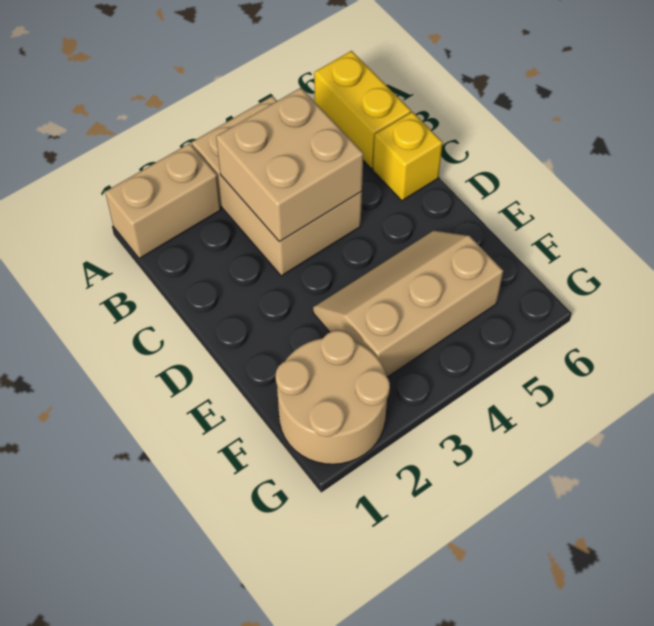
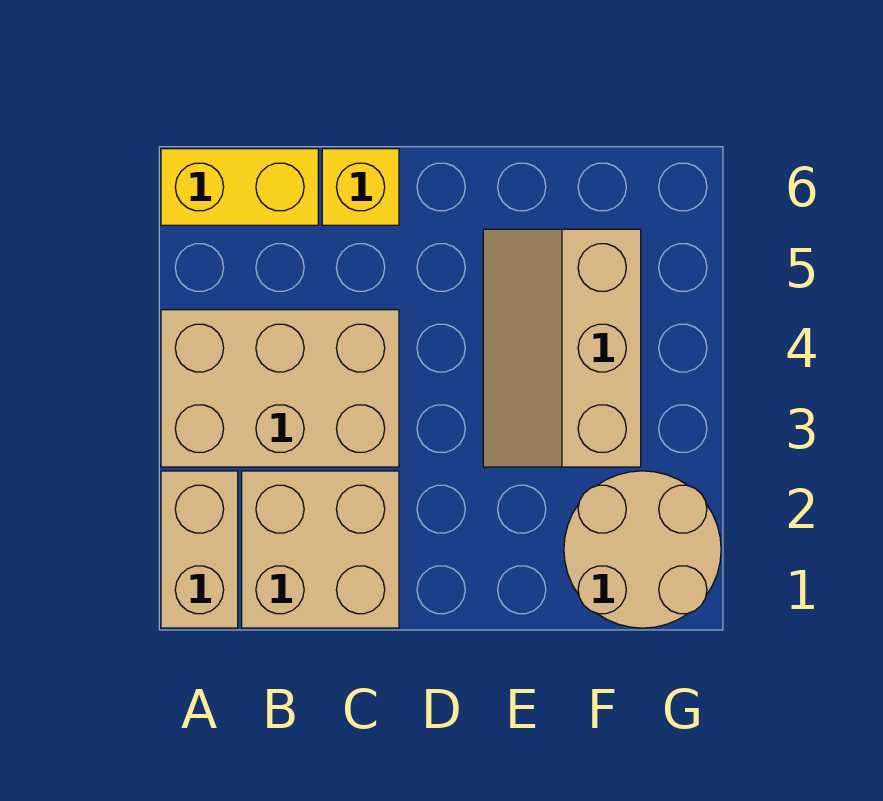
tan 2x2 brick [216,88,363,242] -> tan 2x2 brick moved to [242,471,399,628]

